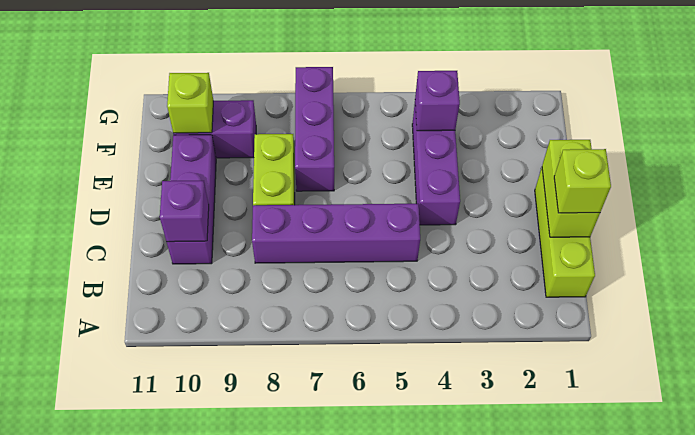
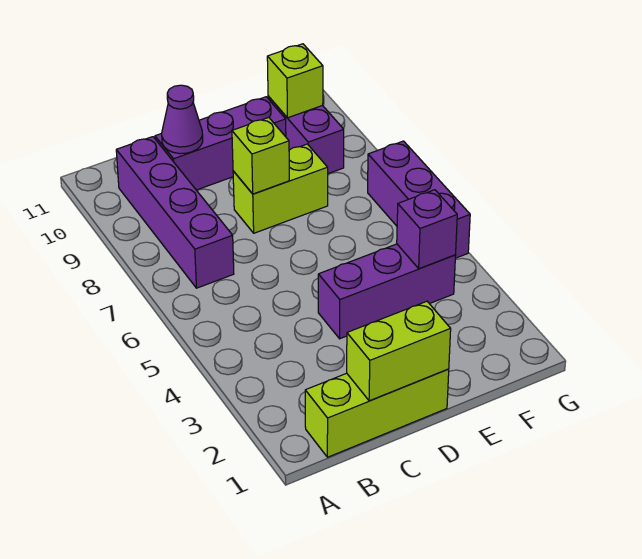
lime 1x1 brick [554,149,611,213] -> lime 1x1 brick moved to [232,118,289,194]
purple 1x4 brick [252,204,420,263] -> purple 1x4 brick moved to [116,137,234,288]
purple 1x1 brick [160,181,209,242] -> purple 1x1 cone [162,85,203,154]
purple 1x3 brick [295,67,334,191] -> purple 1x3 brick turned to [368,141,470,258]

